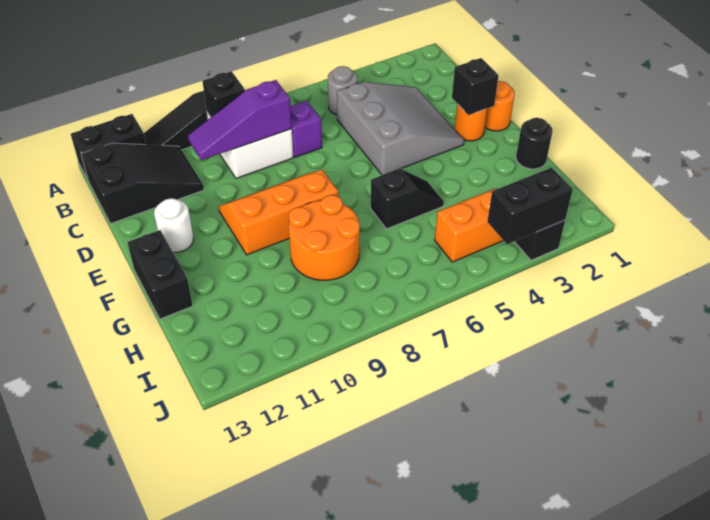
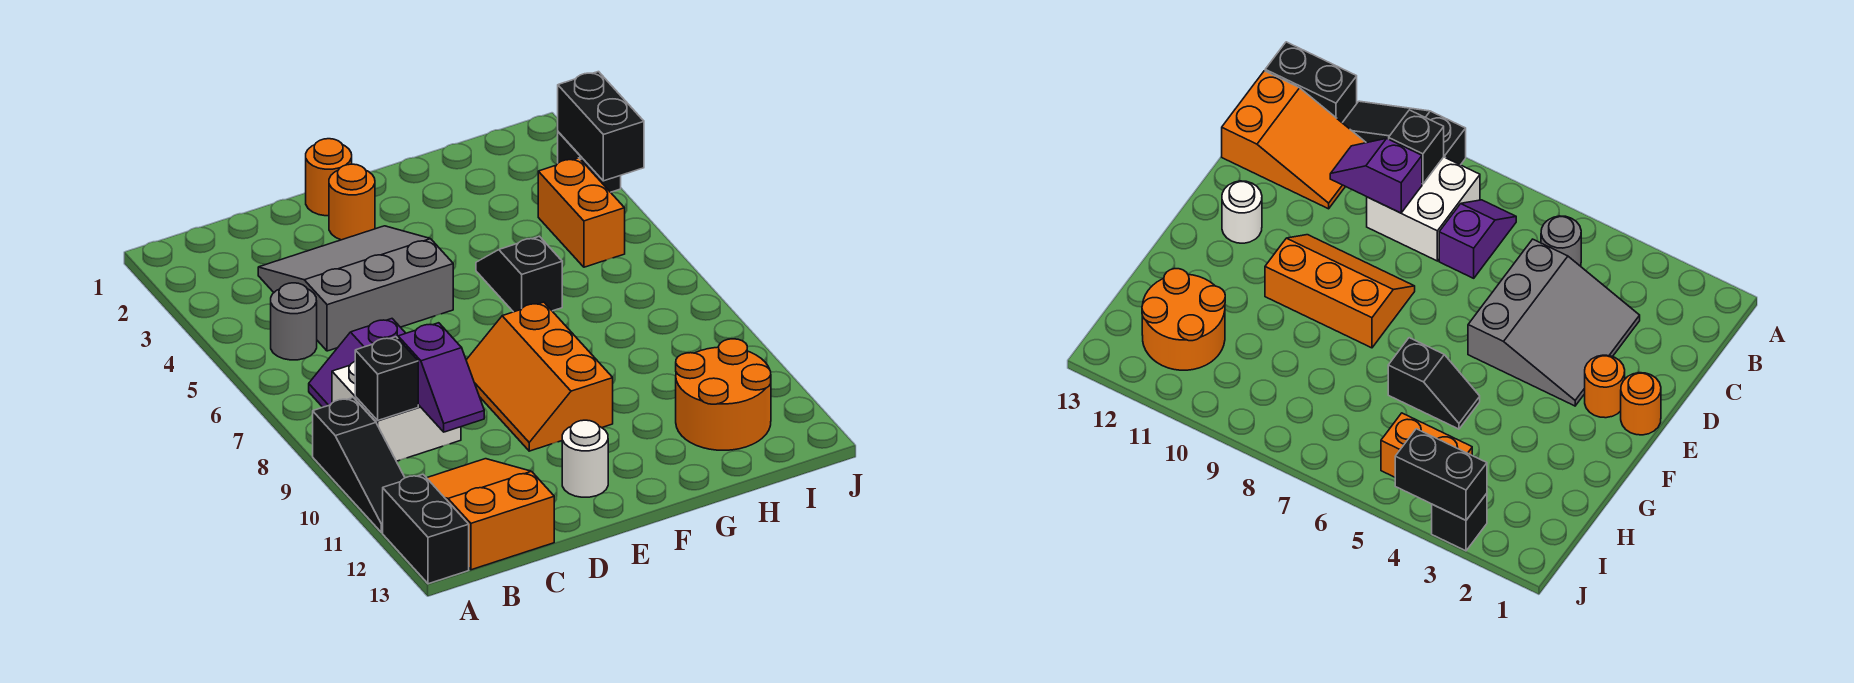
black 2x3 slope [81,143,204,224] -> orange 2x3 slope [427,459,554,570]
purple 1x3 slope [188,80,292,160] -> purple 1x2 slope [398,323,484,432]
black 1x1 brick [452,58,499,115] -> none
black 1x2 brick [127,230,193,319] -> none
black 1x1 round brick [516,118,553,169] -> none
orange 2x2 round brick [289,195,360,280] -> orange 2x2 round brick moved to [676,339,771,450]

